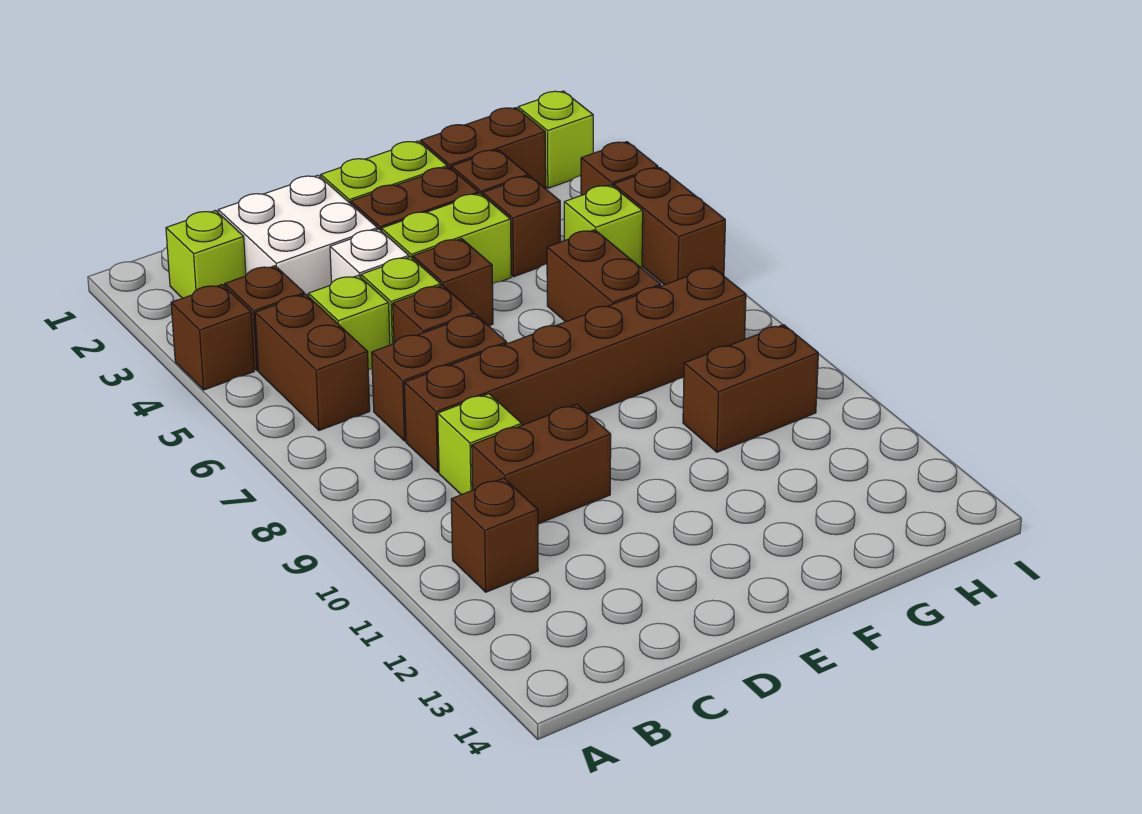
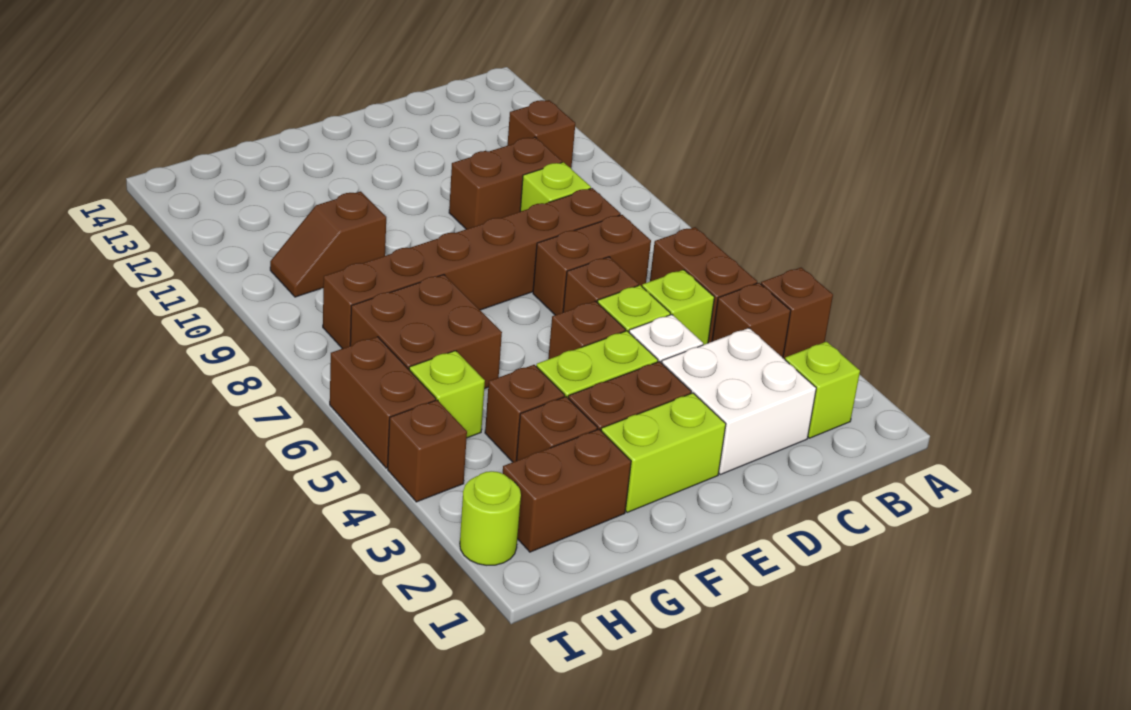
brown 1x2 brick [547,230,661,322] -> brown 2x2 brick [350,275,502,389]
brown 1x2 brick [683,325,818,452] -> brown 1x2 slope [270,191,386,297]
lime 1x1 brick [518,91,593,188] -> lime 1x1 round brick [460,471,521,565]

